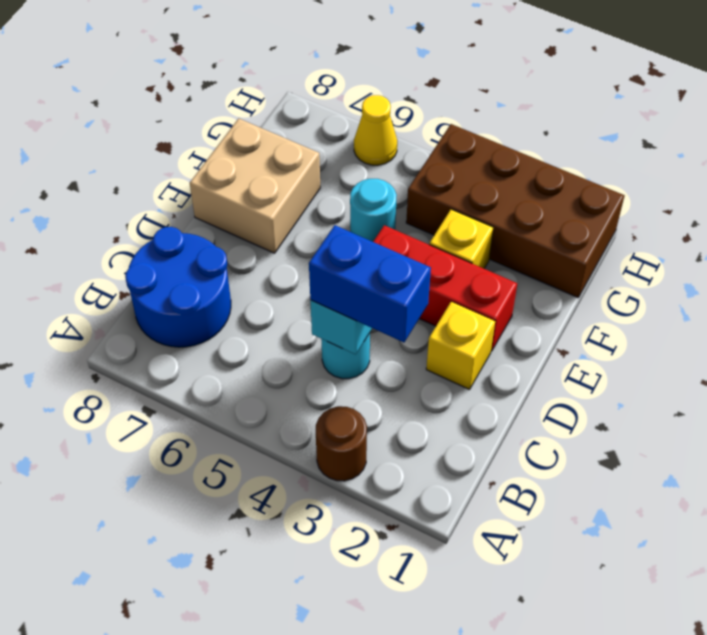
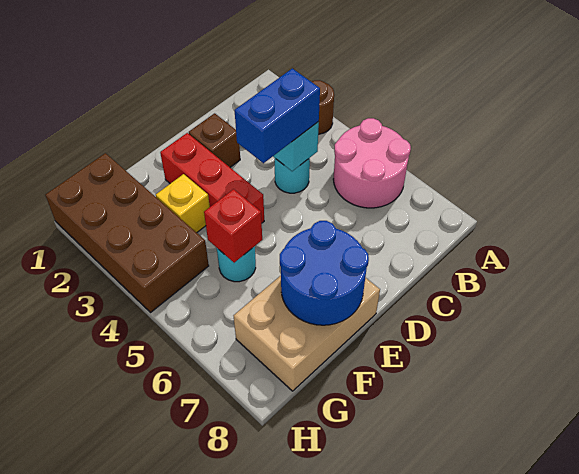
none -> pink 2x2 round brick [333,118,411,208]
blue 2x2 round brick [125,227,231,347] -> blue 2x2 round brick moved to [280,221,369,325]
blue 1x2 brick [309,225,431,342] -> blue 1x2 brick turned to [235,68,320,163]
yellow 1x1 brick [426,302,495,390] -> brown 1x1 brick [189,113,240,167]
tan 2x2 brick [190,119,320,253] -> tan 2x3 brick [234,276,380,391]
none -> red 1x1 brick [204,189,262,263]
yellow 1x1 cone [354,95,397,165] -> none

